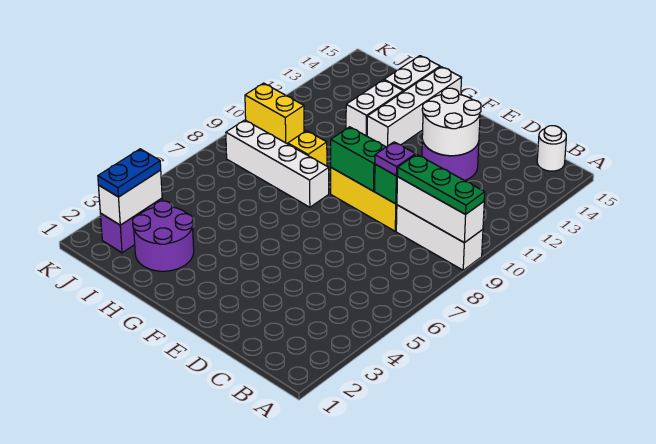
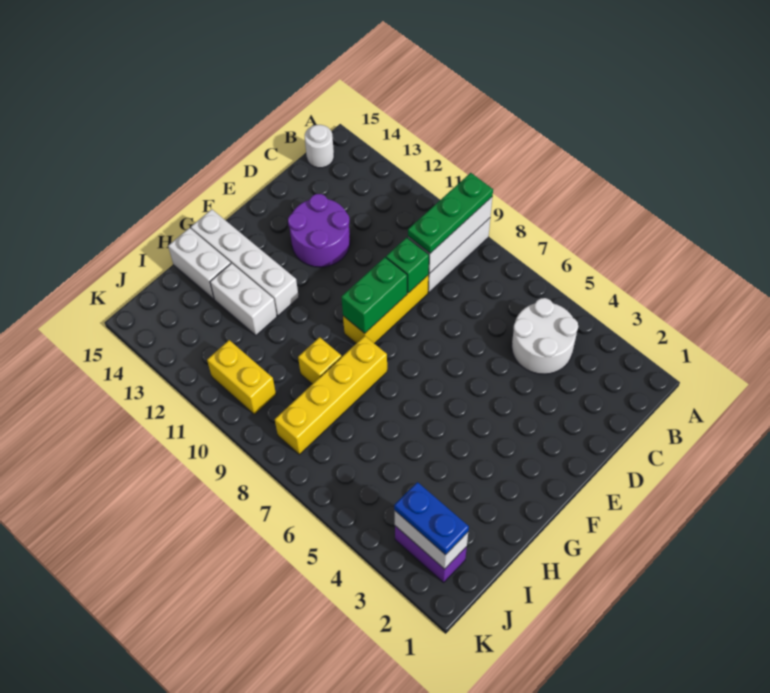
purple 1x1 plate [375,142,415,176] -> none
white 2x2 round brick [422,88,481,156] -> white 2x2 round brick moved to [512,298,578,374]
white 1x4 brick [226,120,329,207] -> yellow 1x4 brick [275,336,387,454]
purple 2x2 round brick [133,201,194,271] -> none
yellow 1x2 brick [245,83,304,143] -> yellow 1x2 brick turned to [207,340,276,414]

